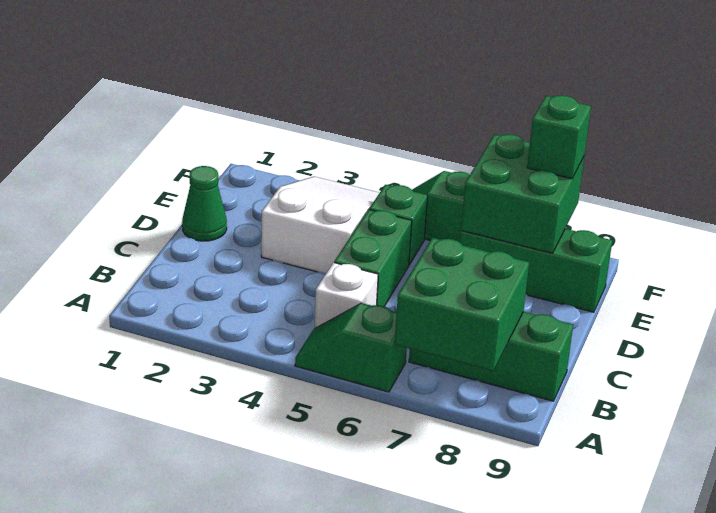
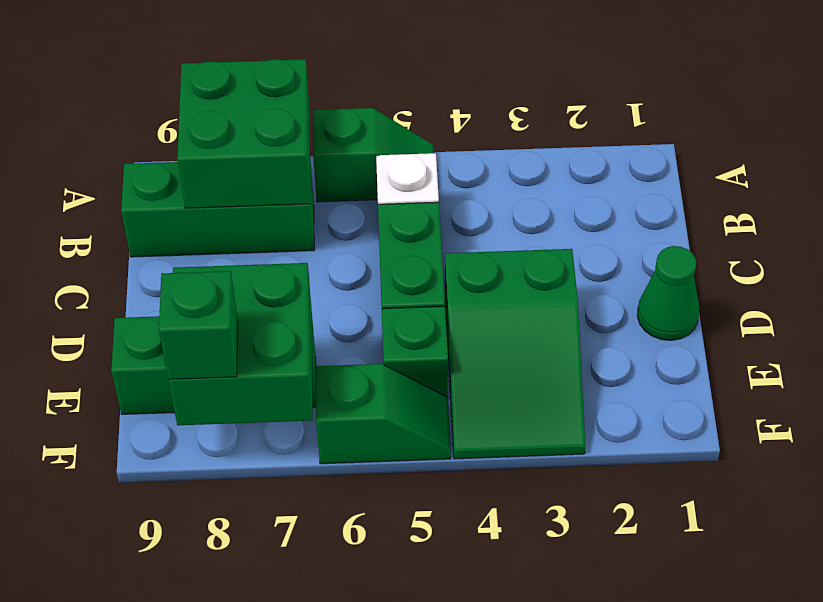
white 2x3 slope [261,177,379,274] -> green 2x3 slope [445,249,585,459]

